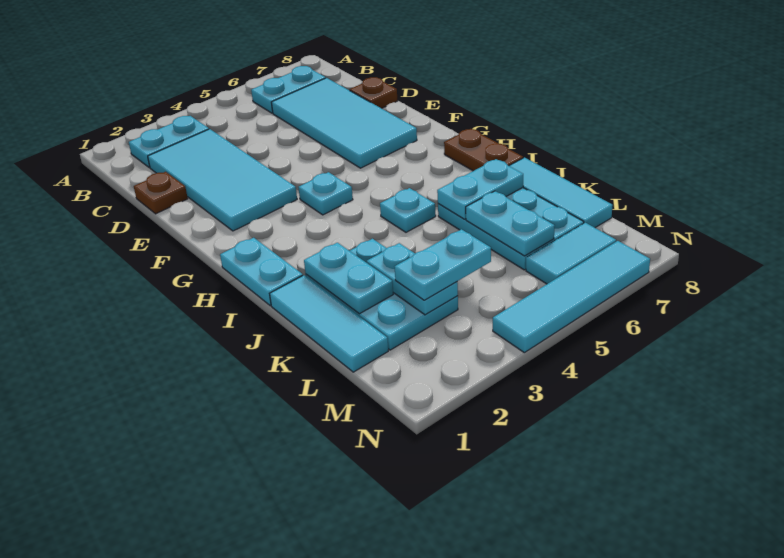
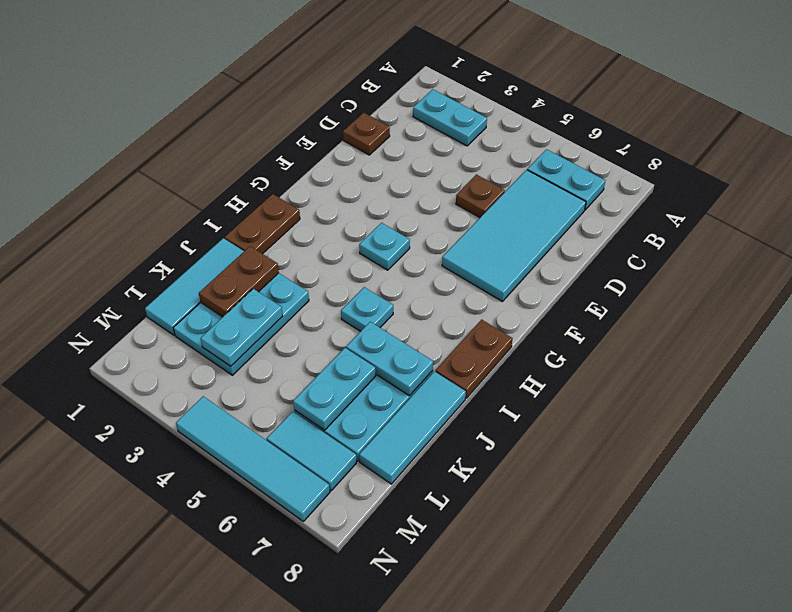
cyan 2x4 tile [148,129,297,231] -> none
brown 1x1 plate [350,77,398,108] -> brown 1x1 plate moved to [456,175,505,218]
cyan 1x2 plate [220,238,303,306] -> brown 1x2 plate [225,194,300,254]
cyan 1x2 plate [304,243,393,314] -> brown 1x2 plate [199,246,279,317]
cyan 1x2 plate [395,229,491,300] -> none

